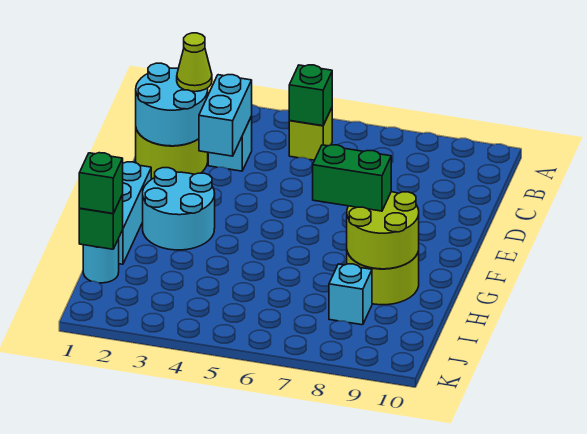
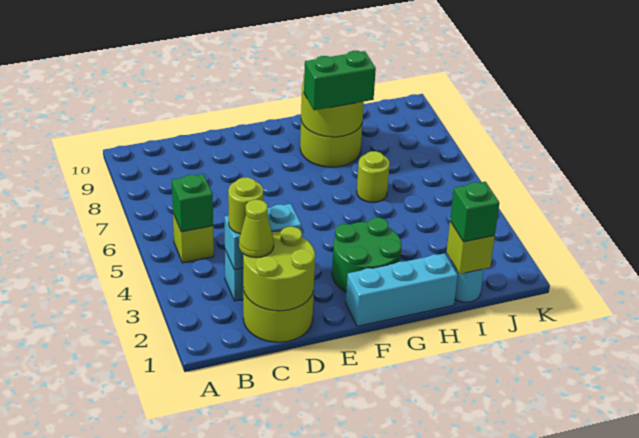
cyan 2x2 round brick [136,63,208,146] -> lime 2x2 round brick [243,227,315,311]
none -> lime 1x1 round brick [228,177,263,234]
cyan 2x2 round brick [143,168,215,250] -> green 2x2 round brick [332,218,402,292]
green 1x2 brick [313,145,391,211] -> green 1x2 brick turned to [304,51,376,110]
none -> lime 1x1 round brick [357,151,390,202]
green 1x1 brick [79,195,123,249] -> lime 1x1 brick [447,221,495,274]
cyan 1x1 brick [329,264,372,325] -> none

